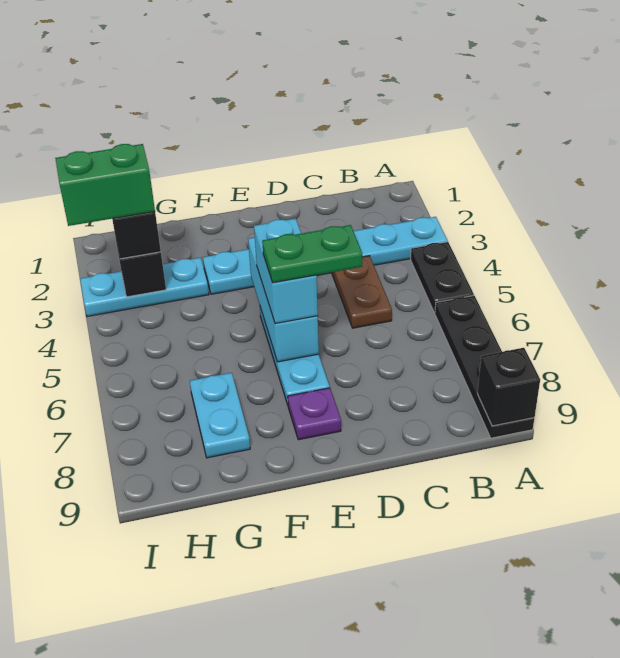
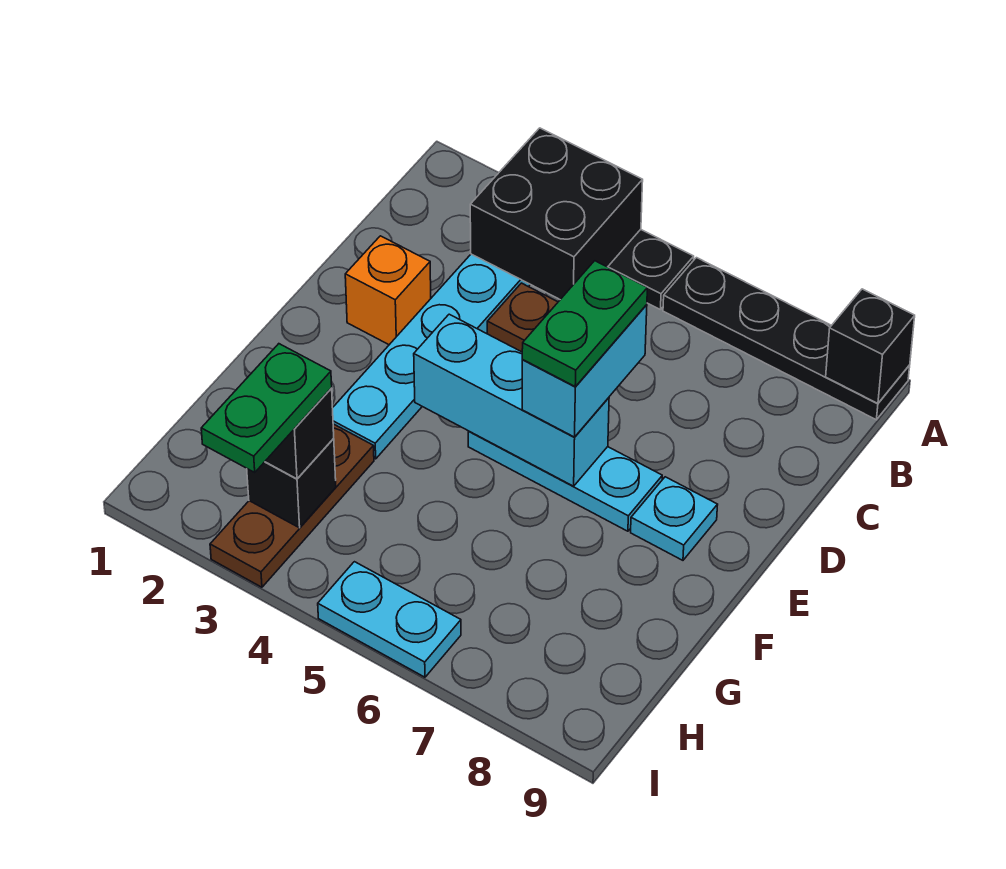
none -> black 2x2 brick [470,128,643,299]
none -> orange 1x1 brick [345,236,431,345]
cyan 1x2 brick [254,218,318,324] -> cyan 1x2 brick turned to [522,305,647,437]
purple 1x1 plate [288,388,341,440] -> cyan 1x1 plate [631,477,718,560]
cyan 1x3 plate [80,258,209,317] -> brown 1x3 plate [210,424,374,587]
cyan 1x2 plate [190,373,250,458] -> cyan 1x2 plate moved to [318,562,461,677]
green 1x2 brick [55,144,155,226] -> green 1x2 plate [201,344,332,472]

